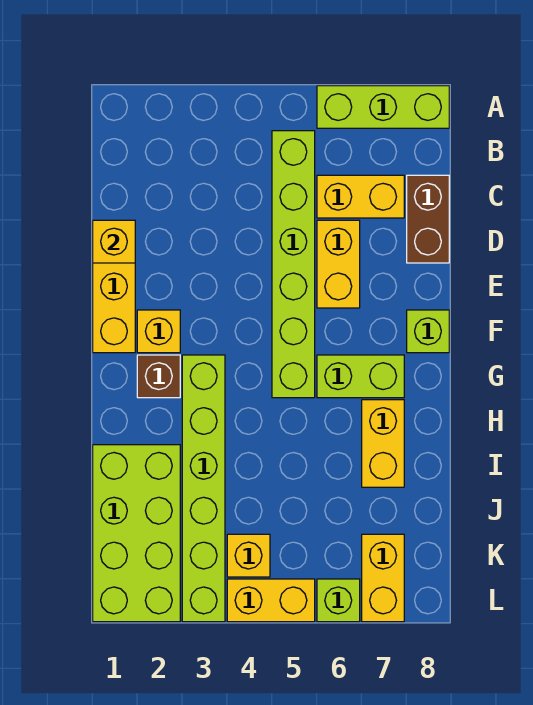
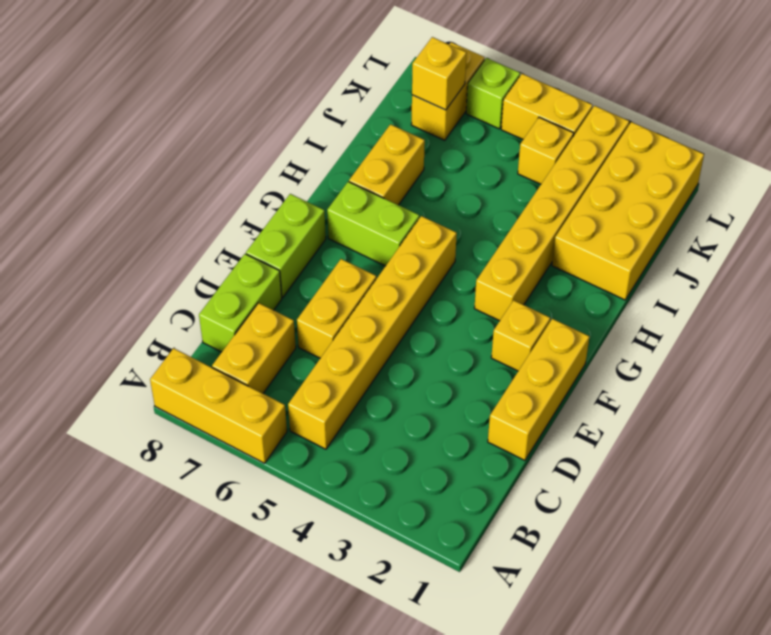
lime 1x3 brick [317,86,449,128] -> yellow 1x3 brick [150,348,287,463]
lime 1x6 brick [272,131,315,398] -> yellow 1x6 brick [288,216,457,449]
yellow 1x2 brick [317,175,404,218] -> yellow 1x2 brick turned to [212,303,296,393]
brown 1x2 brick [407,175,449,263] -> lime 1x2 brick [199,254,282,352]
yellow 1x1 brick [93,220,135,263] -> yellow 1x1 brick moved to [412,37,467,110]
lime 1x1 brick [407,310,449,353] -> lime 1x2 brick [246,194,326,298]
brown 1x1 brick [137,355,180,398] -> none
lime 1x6 brick [182,355,225,622] -> yellow 1x6 brick [474,106,629,321]
lime 2x4 brick [93,445,180,622] -> yellow 2x4 brick [552,122,704,300]

